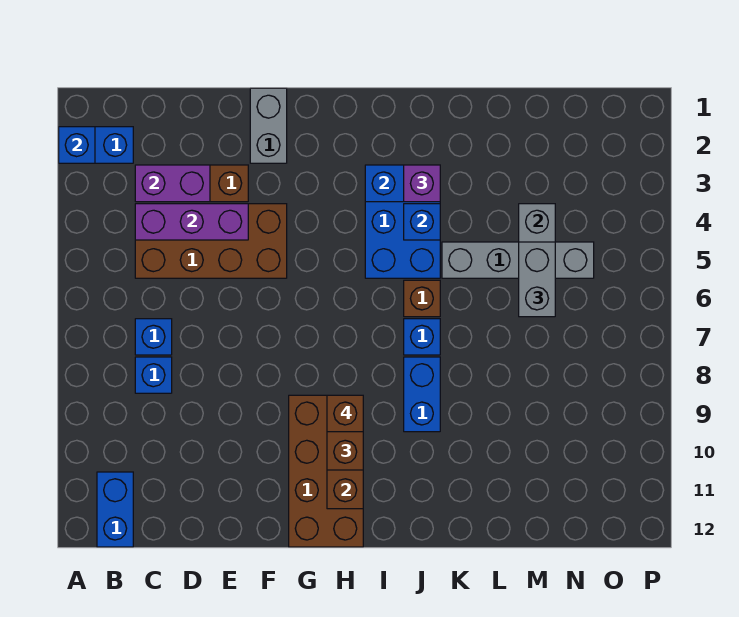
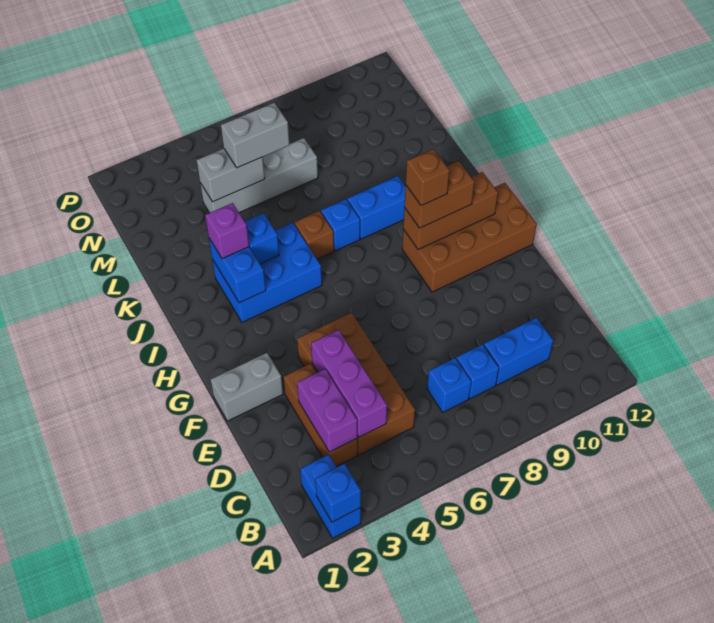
blue 1x2 brick [97,472,133,547] -> blue 1x2 brick moved to [484,318,553,385]
grey 1x4 brick [442,242,594,278] -> grey 1x4 brick turned to [200,138,318,213]

